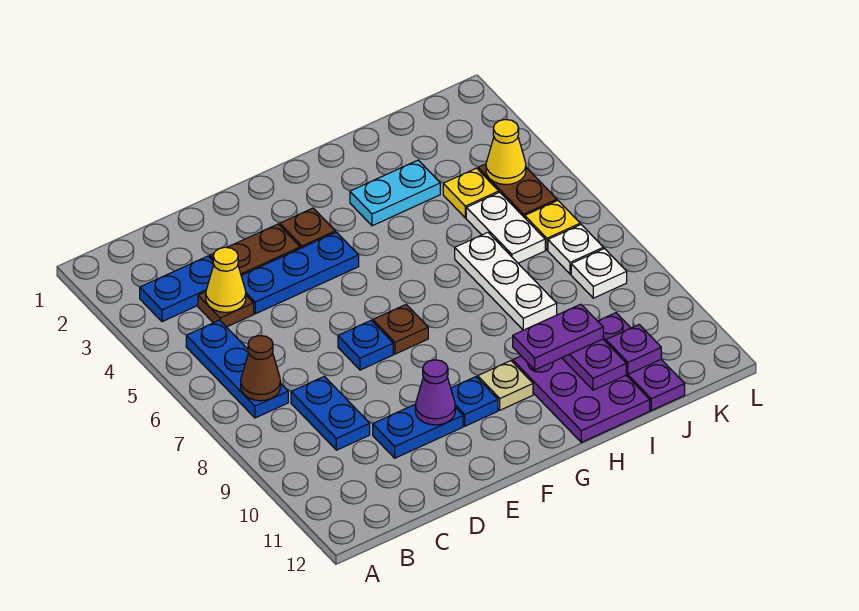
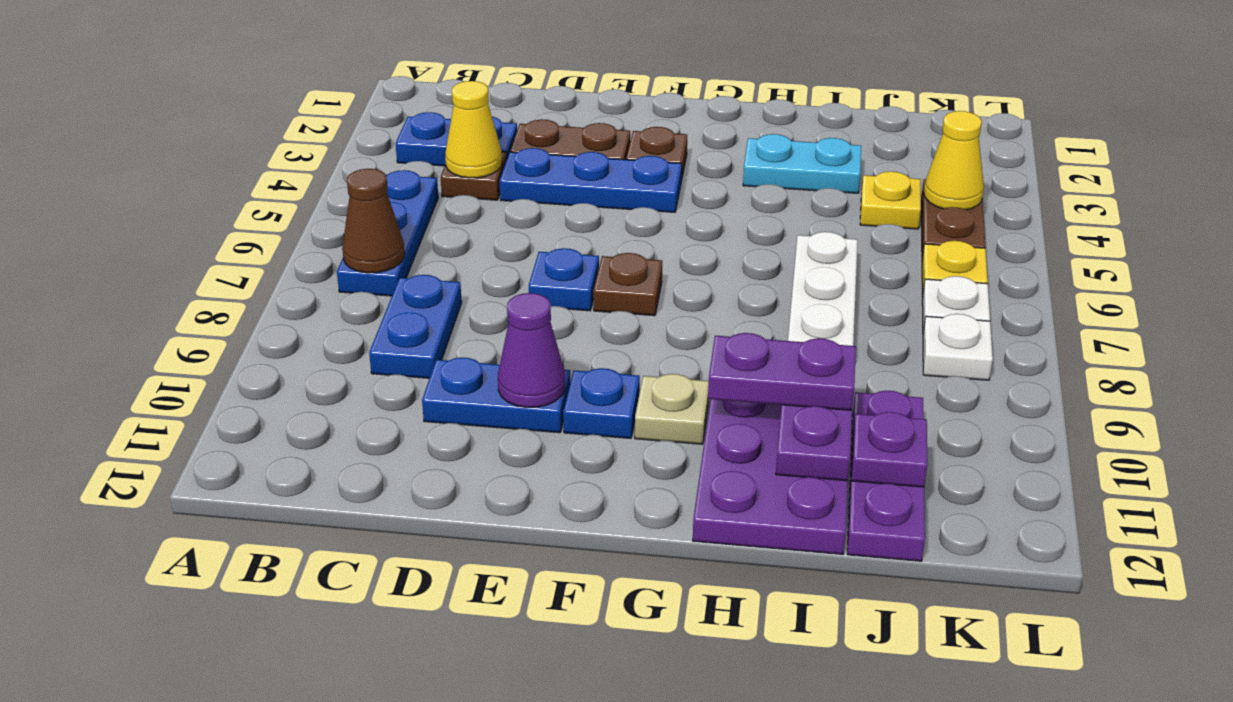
white 1x2 plate [466,192,545,263] -> none

